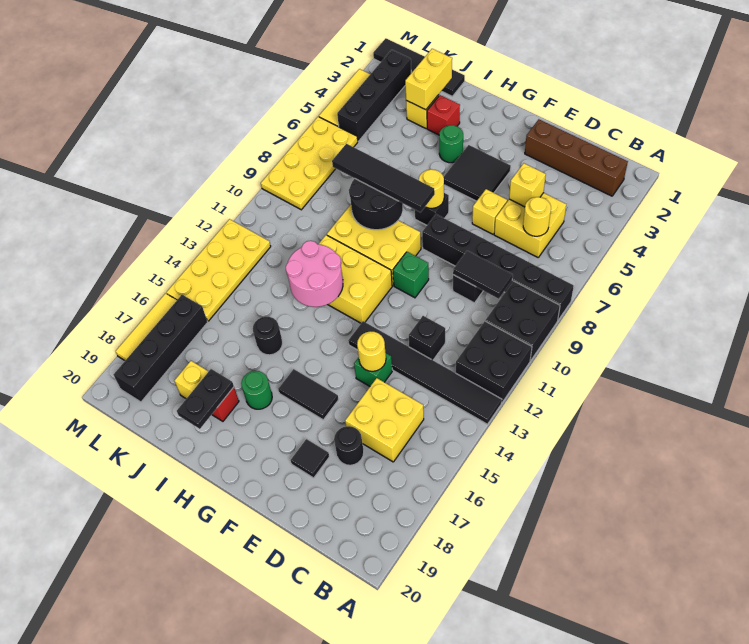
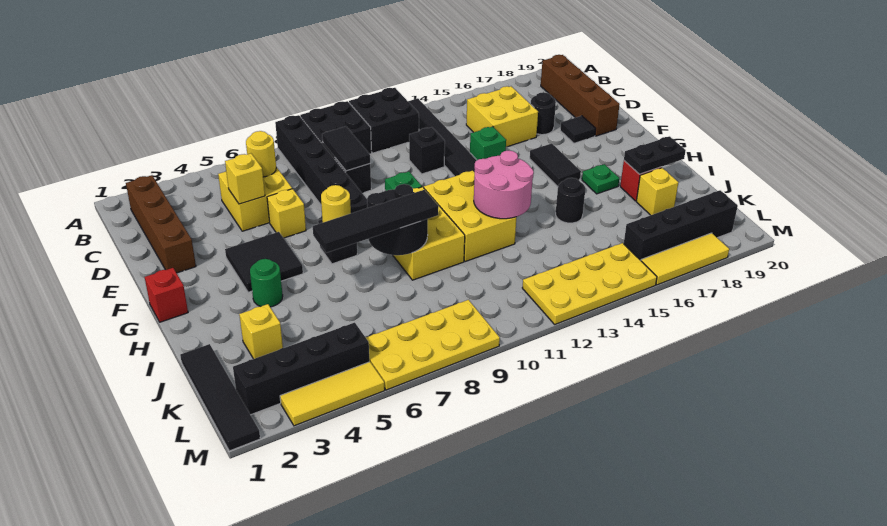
none -> brown 1x4 brick [541,55,620,136]
yellow 1x1 round brick [357,331,386,371] -> none
black 1x4 tile [332,144,435,212] -> black 1x4 tile turned to [313,190,439,253]
green 1x1 round brick [241,371,272,409] -> green 1x1 plate [582,164,619,194]
red 1x1 brick [427,95,460,135] -> red 1x1 brick moved to [145,268,188,322]
yellow 1x2 brick [405,49,452,110] -> none

